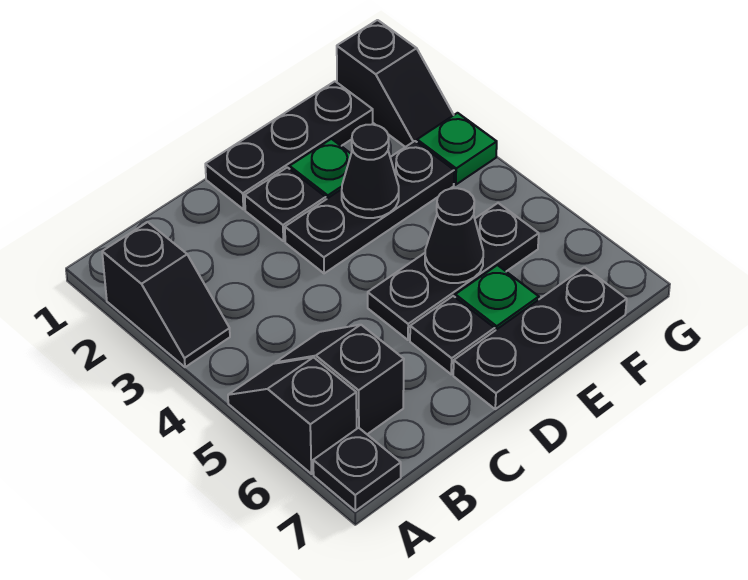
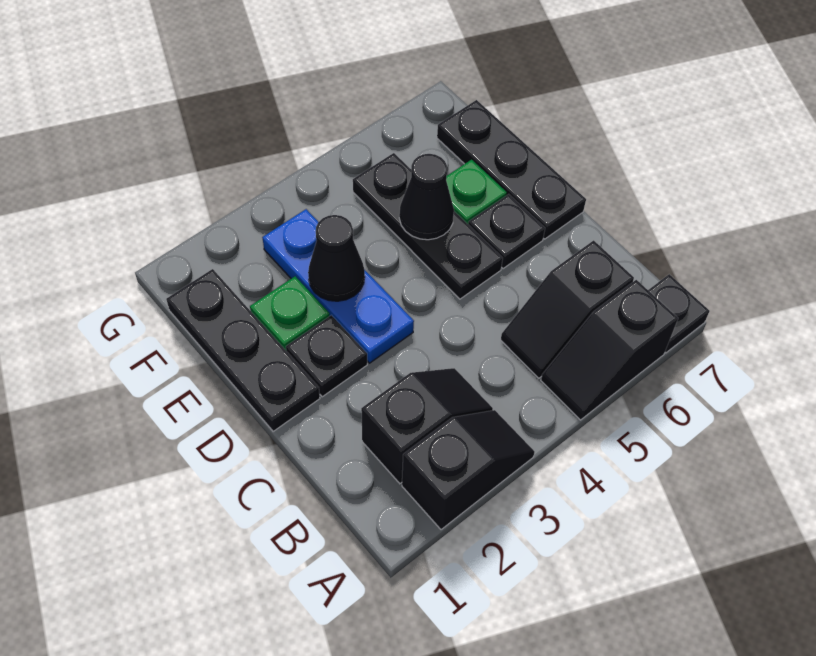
black 1x3 plate [285,141,454,273] -> blue 1x3 plate [262,209,414,363]
black 1x2 slope [337,20,453,147] -> black 1x2 slope moved to [361,368,493,483]
green 1x1 plate [417,113,497,185] -> none

